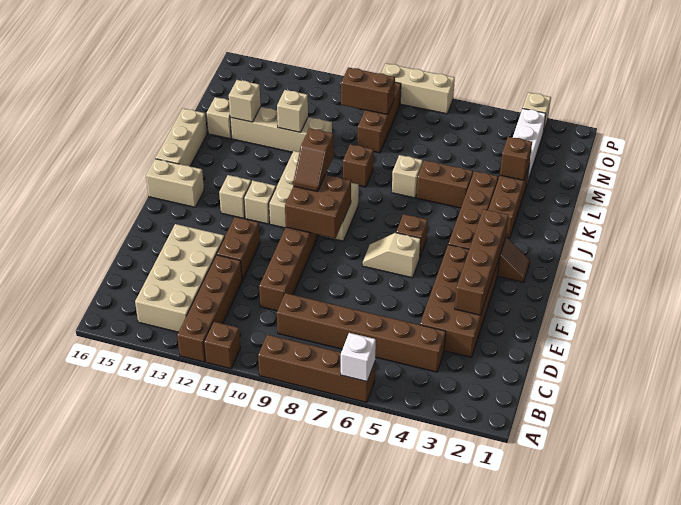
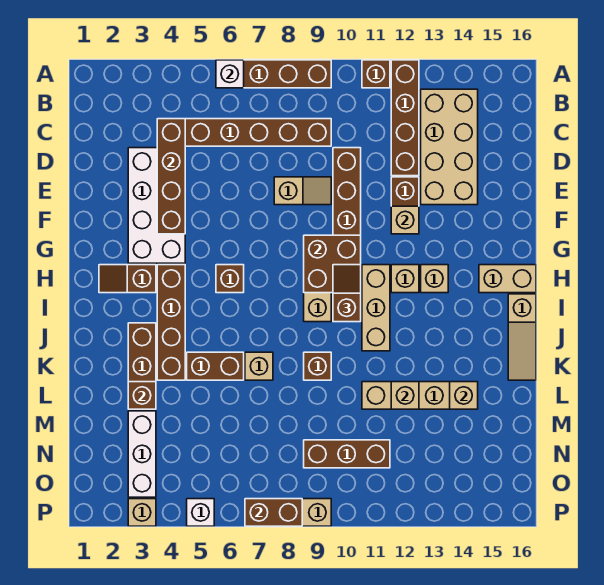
brown 2x4 brick [420,245,500,357] -> white 2x4 brick [128,148,185,263]
brown 1x4 brick [455,209,508,315] -> brown 1x4 brick moved to [157,119,185,234]
tan 1x2 slope [363,233,421,278] -> tan 1x2 slope moved to [274,177,331,205]
tan 1x3 brick [155,108,207,166] -> tan 1x3 slope [508,294,536,380]
tan 1x1 brick [207,97,232,139] -> tan 1x1 brick moved to [391,206,419,234]
brown 1x3 brick [358,82,401,153] -> brown 1x3 brick turned to [304,440,390,468]
brown 1x2 brick [341,67,395,115] -> brown 1x2 brick moved to [245,499,302,526]
none -> white 1x1 brick [187,499,214,526]

